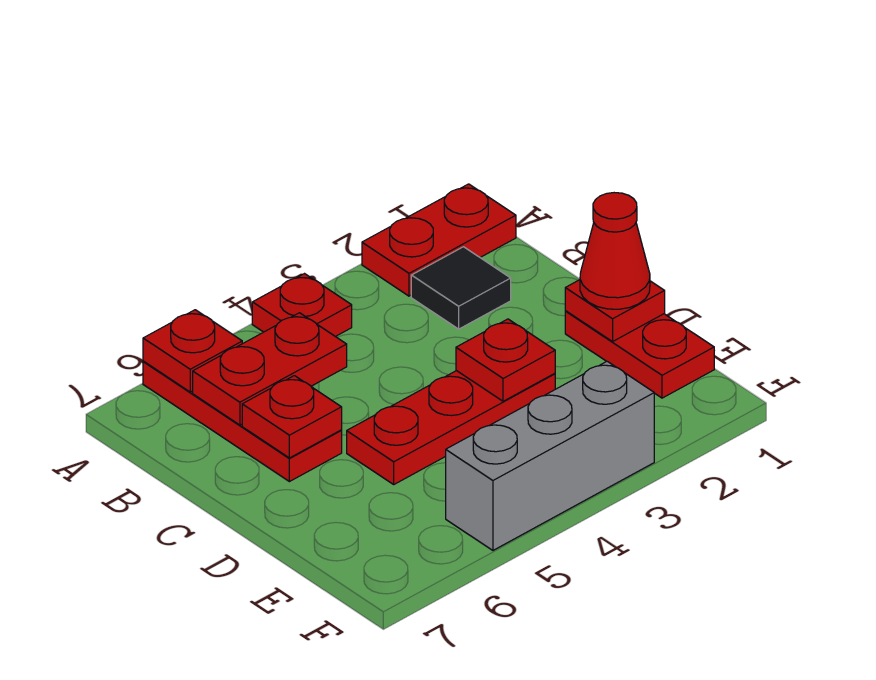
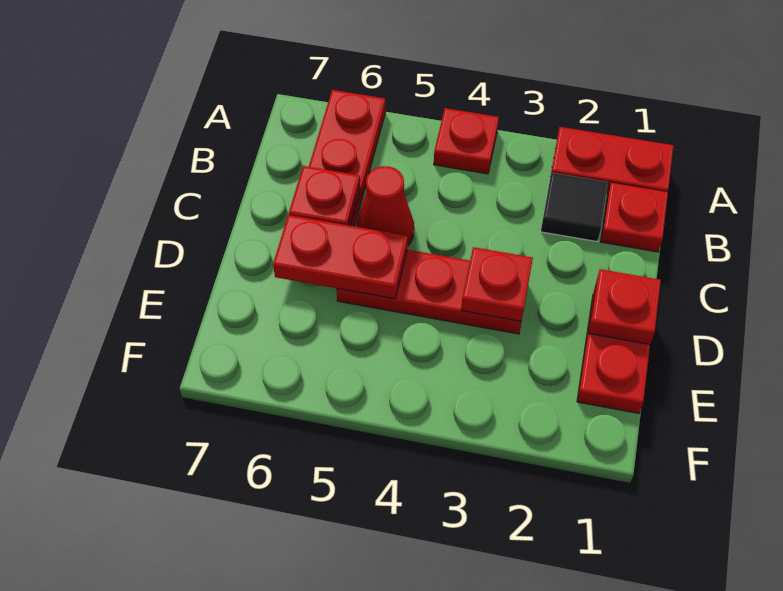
red 1x1 plate [143,310,242,392] -> red 1x1 plate moved to [601,183,668,252]
red 1x2 plate [193,313,347,425] -> red 1x2 plate moved to [273,215,408,299]
red 1x1 cone [580,193,650,309] -> red 1x1 cone moved to [357,166,414,246]
grey 1x3 brick [446,361,654,550] -> none

